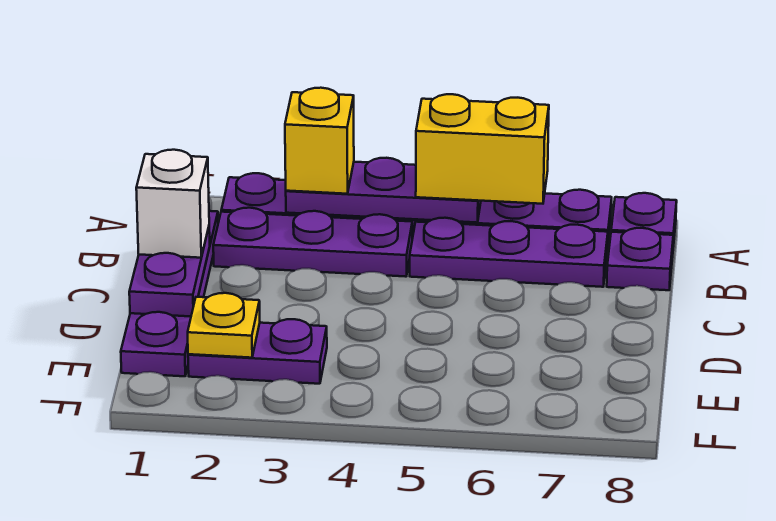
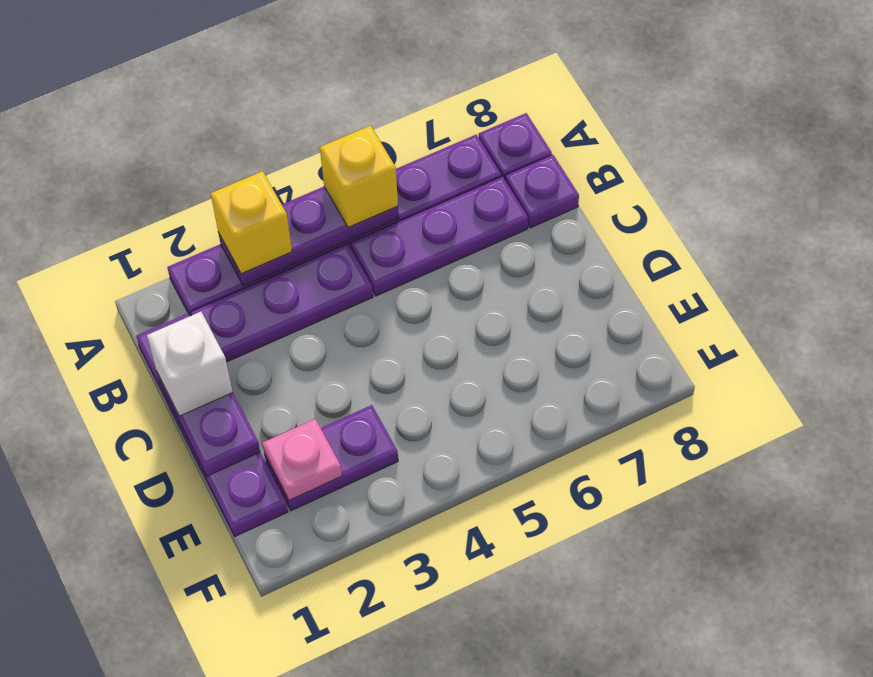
yellow 1x2 brick [416,94,549,204] -> yellow 1x1 brick [320,126,398,228]
yellow 1x1 plate [188,293,260,358] -> pink 1x1 plate [262,419,342,500]

